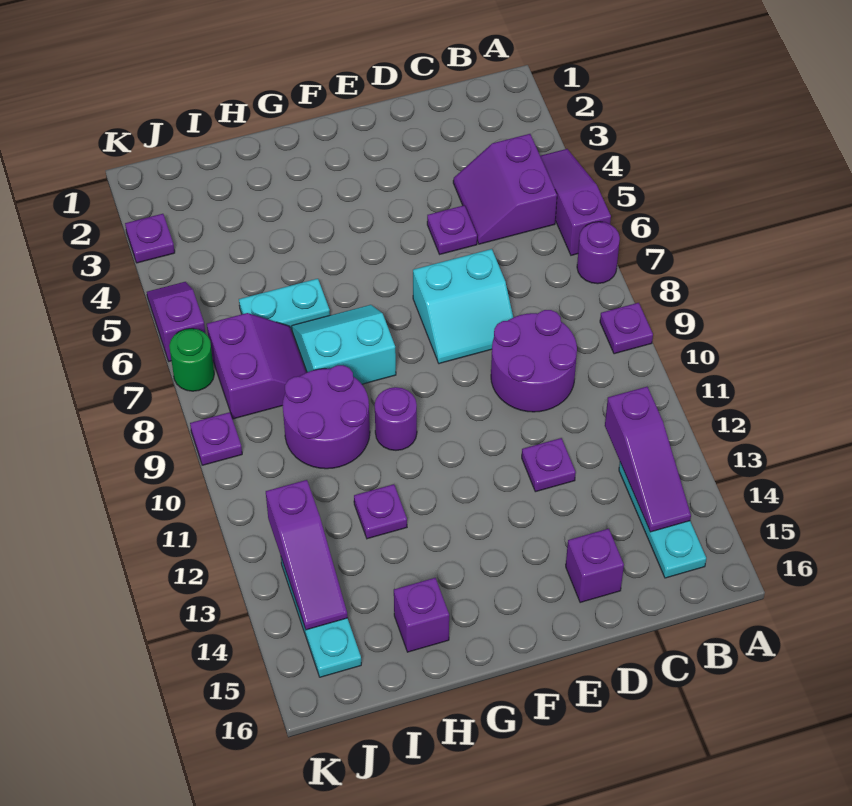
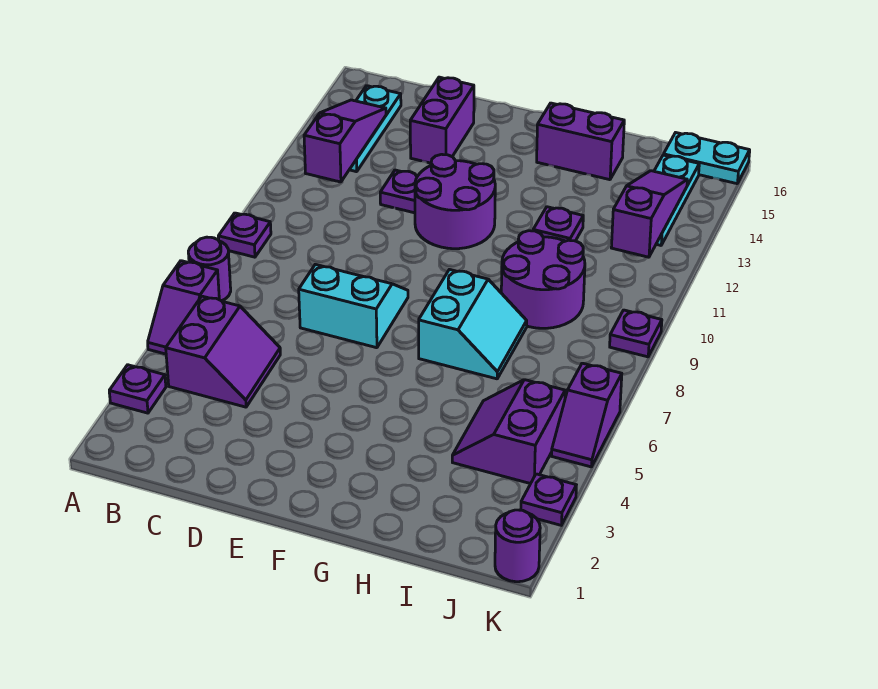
purple 1x3 slope [540,149,611,255] -> purple 1x2 slope [148,261,219,354]
purple 2x2 round brick [491,310,577,412] -> purple 2x2 round brick moved to [415,154,495,249]
purple 1x1 plate [427,205,477,254] -> purple 1x1 plate moved to [109,365,166,413]
purple 1x1 brick [566,529,624,603] -> purple 1x2 brick [410,77,474,163]
cyan 2x2 slope [292,305,396,384] -> cyan 2x2 slope turned to [419,270,527,379]
purple 1x1 round brick [375,387,417,450] -> purple 1x1 round brick moved to [495,510,540,582]
cyan 1x2 plate [239,279,330,329] -> cyan 1x2 plate moved to [664,133,750,184]
purple 1x1 brick [394,578,449,652] -> purple 1x2 brick [537,103,624,180]
purple 2x2 slope [207,313,306,419] -> purple 2x2 slope moved to [452,380,565,484]
green 1x1 round brick [169,329,214,391] -> none

